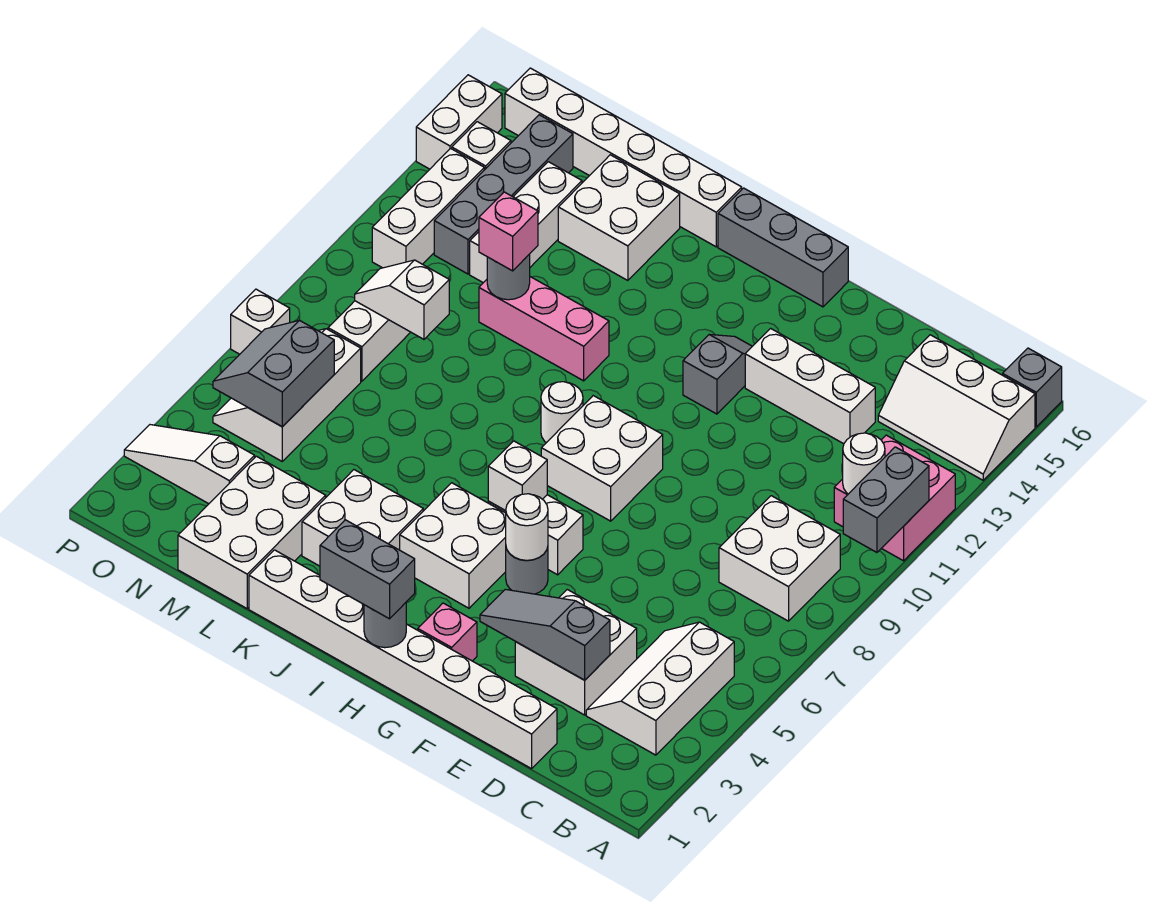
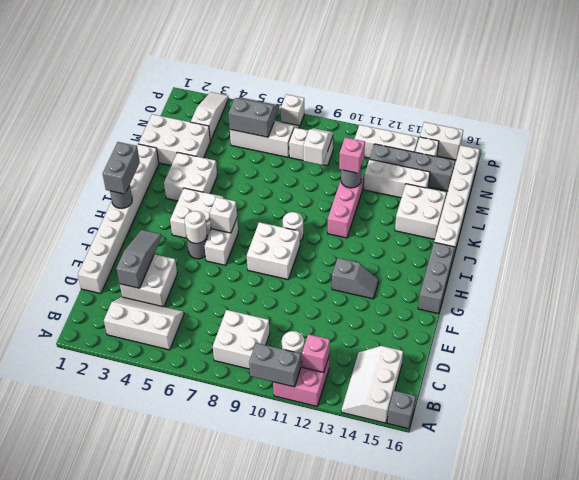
white 1x3 brick [745,328,875,444] -> none
pink 1x1 brick [418,603,477,661] -> pink 1x1 brick moved to [302,334,330,373]

